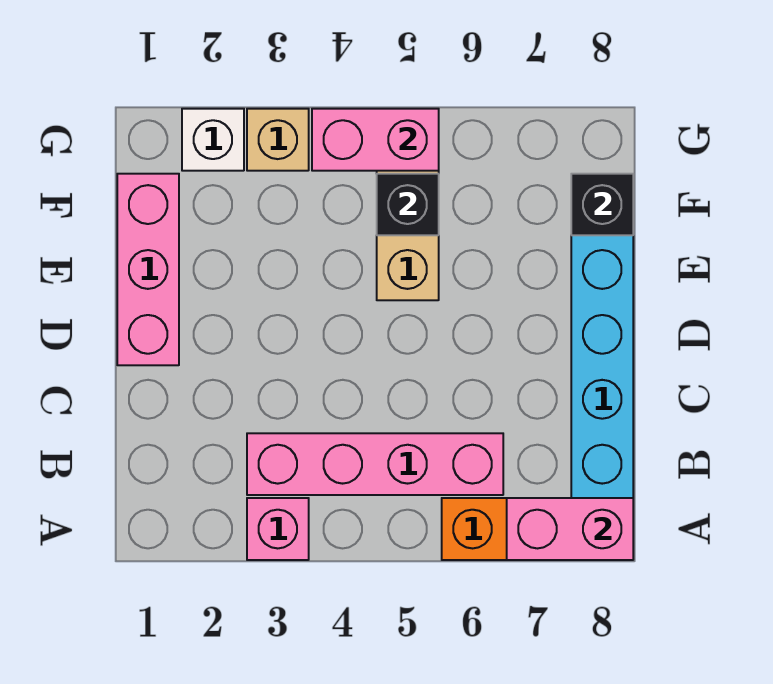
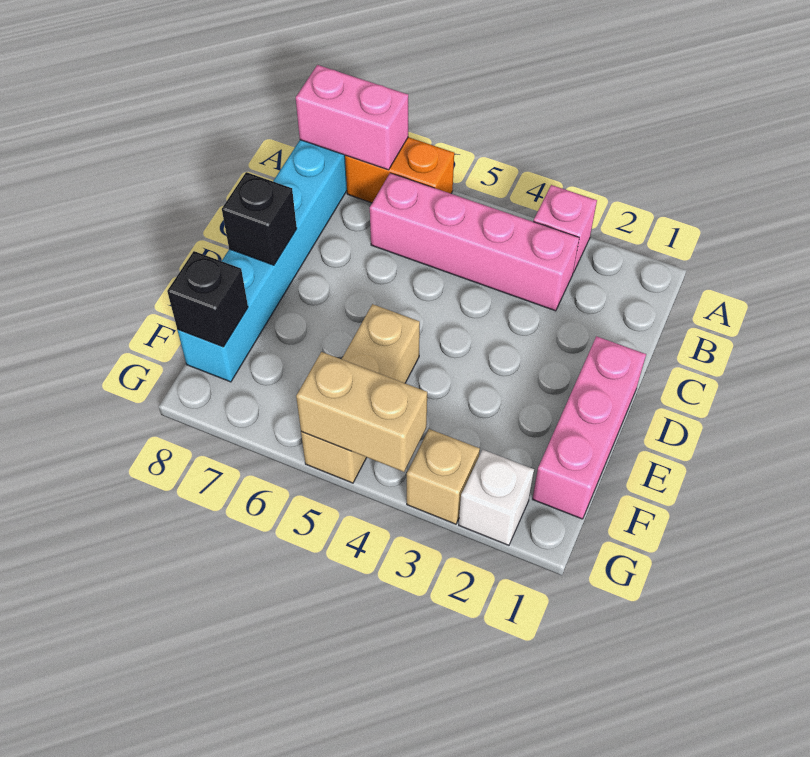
black 1x1 brick [377,174,439,235] -> black 1x1 brick moved to [222,172,297,265]
pink 1x2 brick [312,109,439,171] -> tan 1x2 brick [296,352,427,472]

